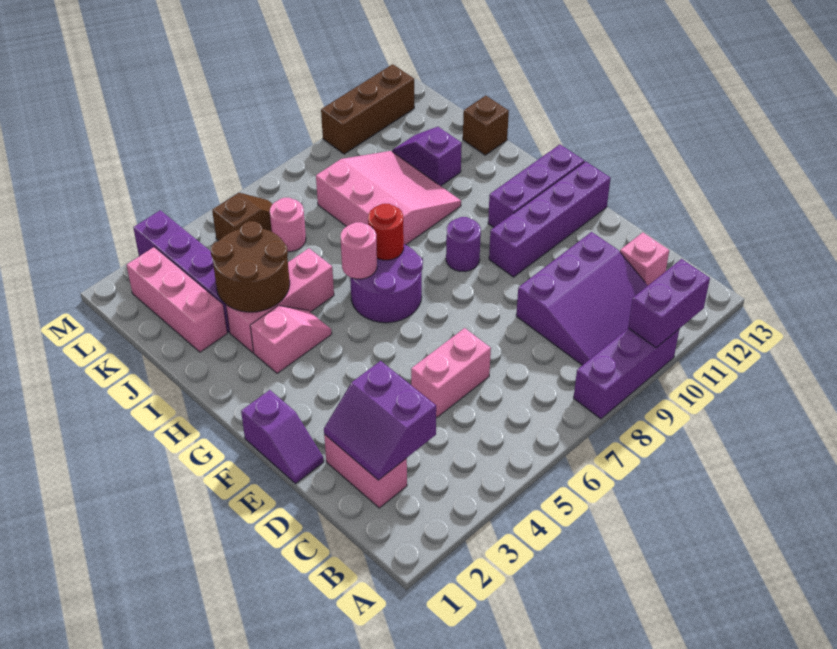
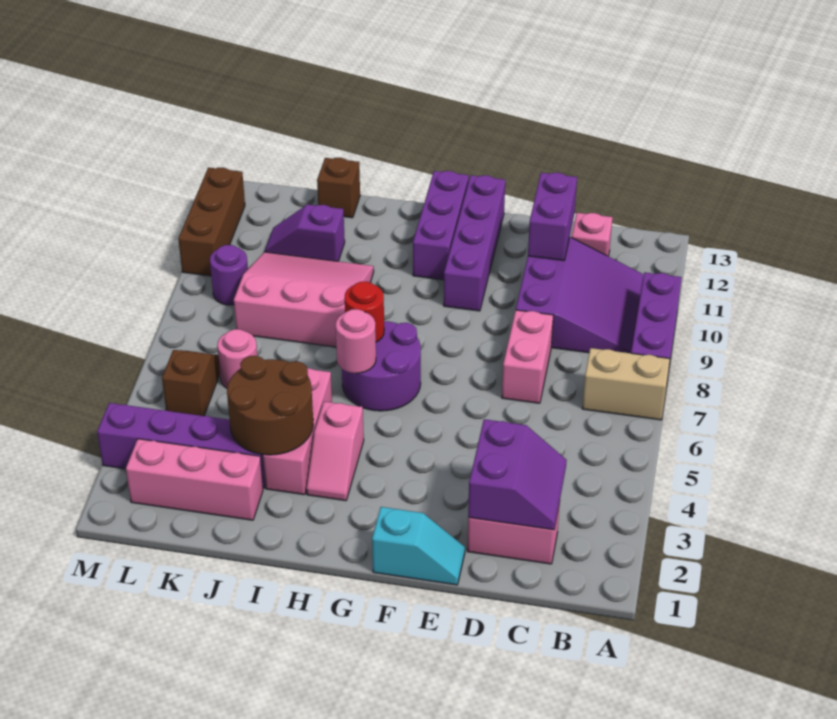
none -> tan 1x2 brick [582,348,670,420]
purple 1x2 brick [628,259,710,348] -> purple 1x2 brick moved to [528,173,577,261]
purple 2x2 slope [324,361,436,480] -> purple 2x2 slope turned to [468,419,567,530]
pink 1x2 brick [411,328,491,417] -> pink 1x2 brick moved to [502,310,553,403]
purple 1x2 slope [241,390,324,484] -> cyan 1x2 slope [372,507,465,585]
purple 1x1 round brick [446,217,481,272] -> purple 1x1 round brick moved to [210,245,248,305]
pink 1x2 slope [250,306,332,373] -> pink 1x2 slope turned to [307,402,364,501]

